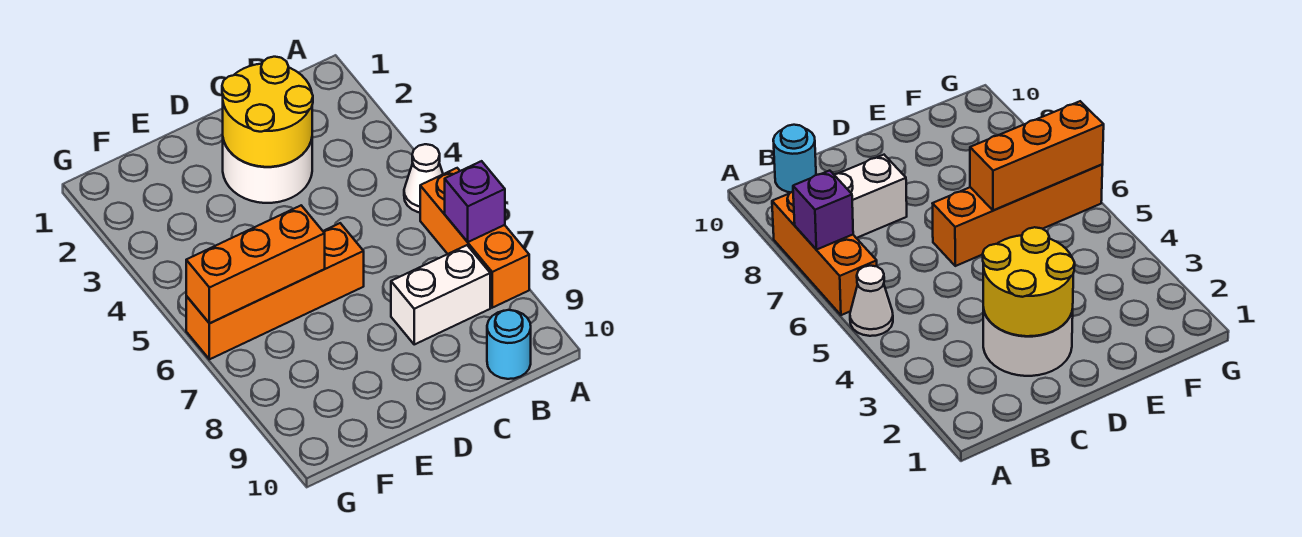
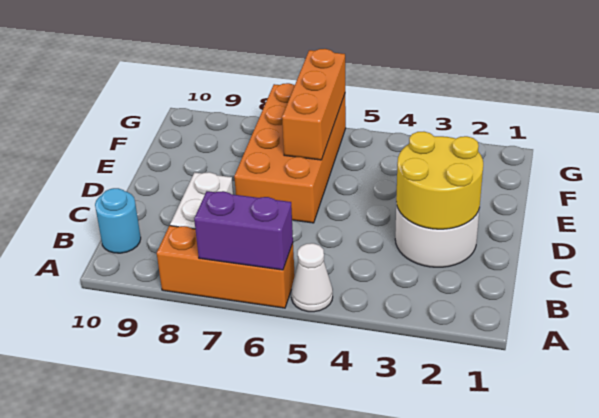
purple 1x1 brick [445,161,505,242] -> purple 1x2 brick [194,191,293,270]
orange 1x4 brick [186,223,364,359] -> orange 2x4 brick [234,83,346,223]

